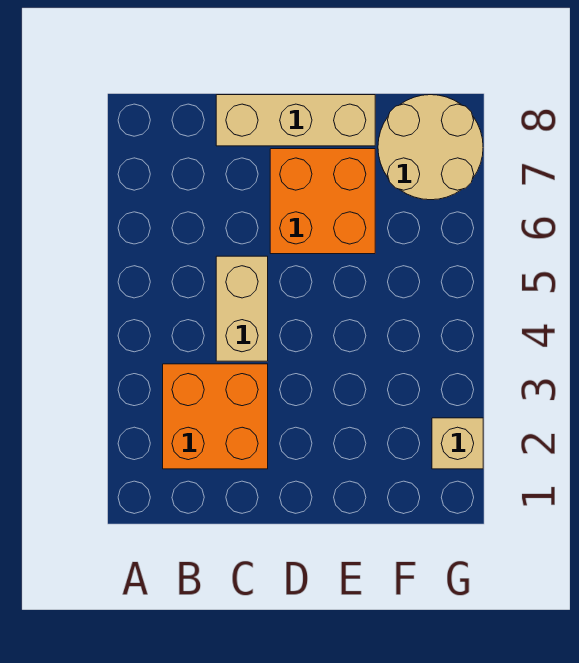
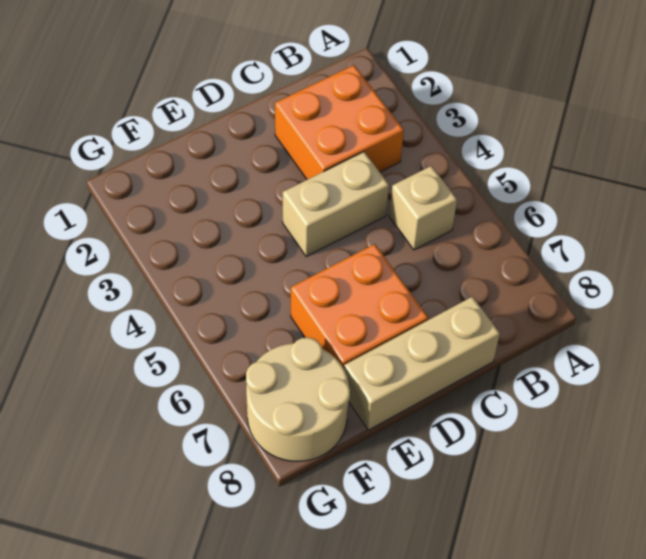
tan 1x2 brick [216,256,268,361] -> tan 1x2 brick turned to [283,152,389,257]
tan 1x1 brick [432,418,483,469] -> tan 1x1 brick moved to [389,166,457,250]

